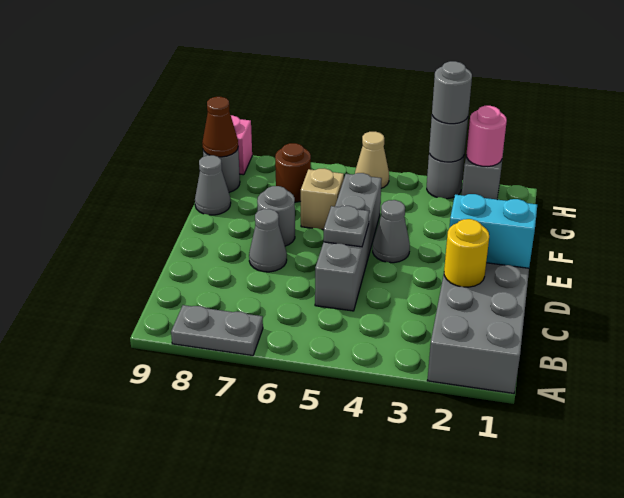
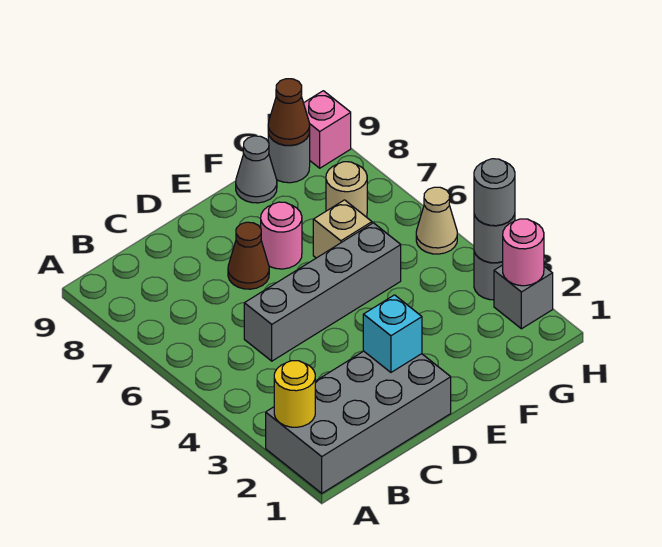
grey 1x2 plate [171,305,263,356] -> none
yellow 1x1 round brick [444,219,489,287] -> yellow 1x1 round brick moved to [274,361,315,427]
cyan 1x2 brick [449,194,537,268] -> cyan 1x1 brick [363,295,422,372]
grey 1x1 plate [324,206,369,247] -> none
grey 1x1 cone [249,209,287,272] -> brown 1x1 cone [228,222,269,289]
grey 1x1 cone [373,200,410,263] -> none
grey 1x1 round brick [257,186,295,246] -> pink 1x1 round brick [261,202,302,269]
brown 1x1 round brick [275,143,311,202] -> tan 1x1 round brick [326,162,367,217]

